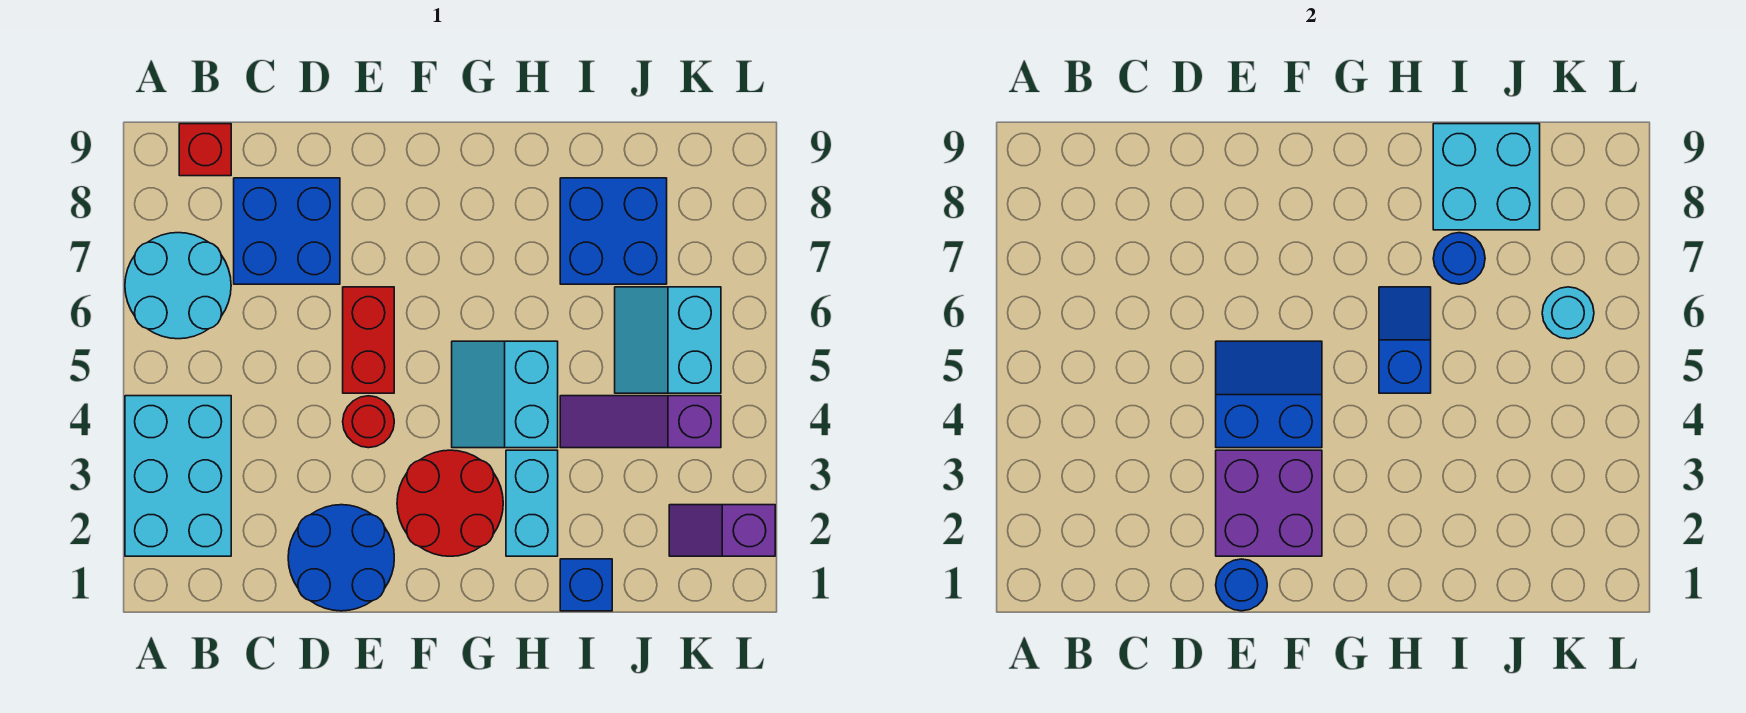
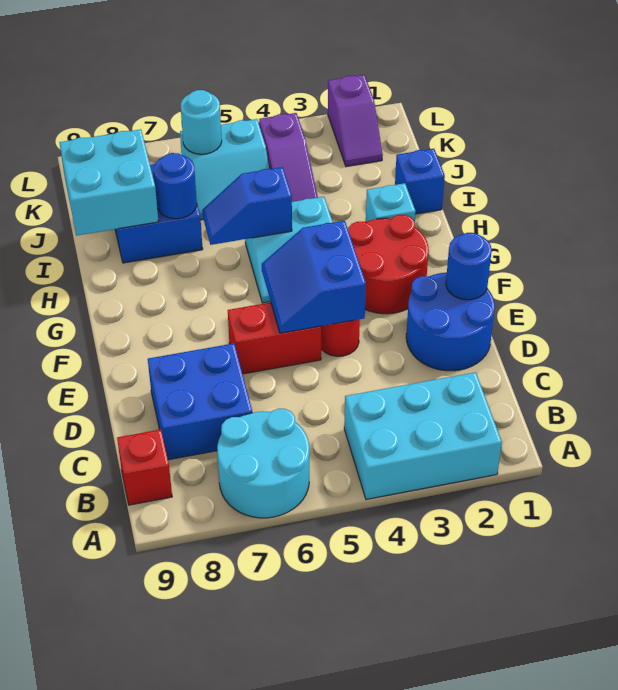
purple 2x2 brick [1216,450,1322,556] -> none
cyan 1x2 brick [506,450,558,556] -> cyan 1x1 brick [366,183,416,222]

